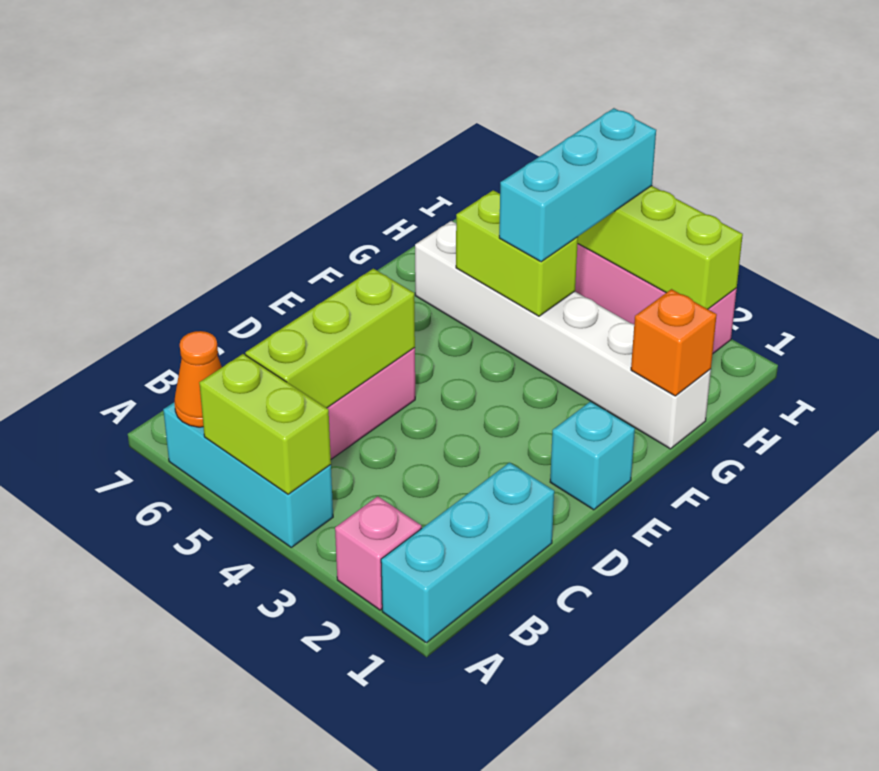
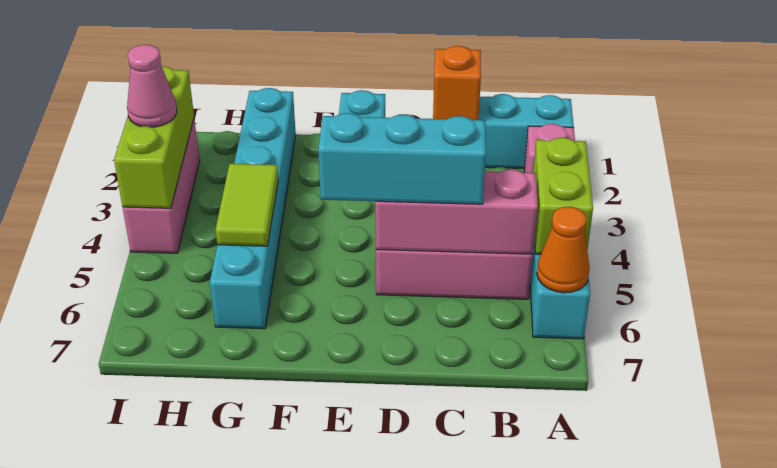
lime 1x3 brick [245,269,415,408] -> pink 1x3 brick [375,170,538,254]
white 1x6 brick [415,221,711,449] -> cyan 1x6 brick [210,88,296,329]
orange 1x1 brick [631,289,717,396] -> orange 1x1 brick moved to [433,46,481,120]
lime 1x2 brick [456,190,578,316] -> lime 1x2 tile [216,164,278,246]
cyan 1x3 brick [499,108,656,262] -> cyan 1x3 brick moved to [318,113,486,204]
none -> pink 1x1 cone [127,45,177,127]

